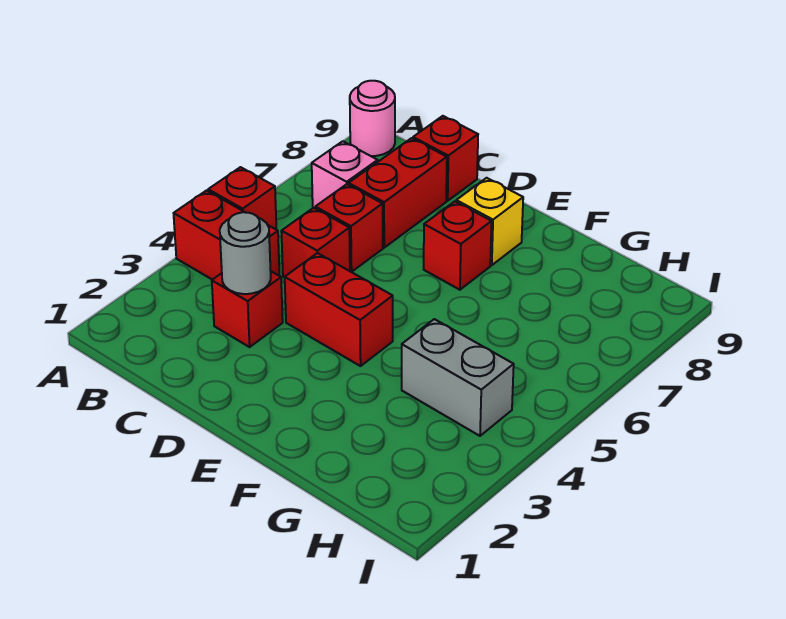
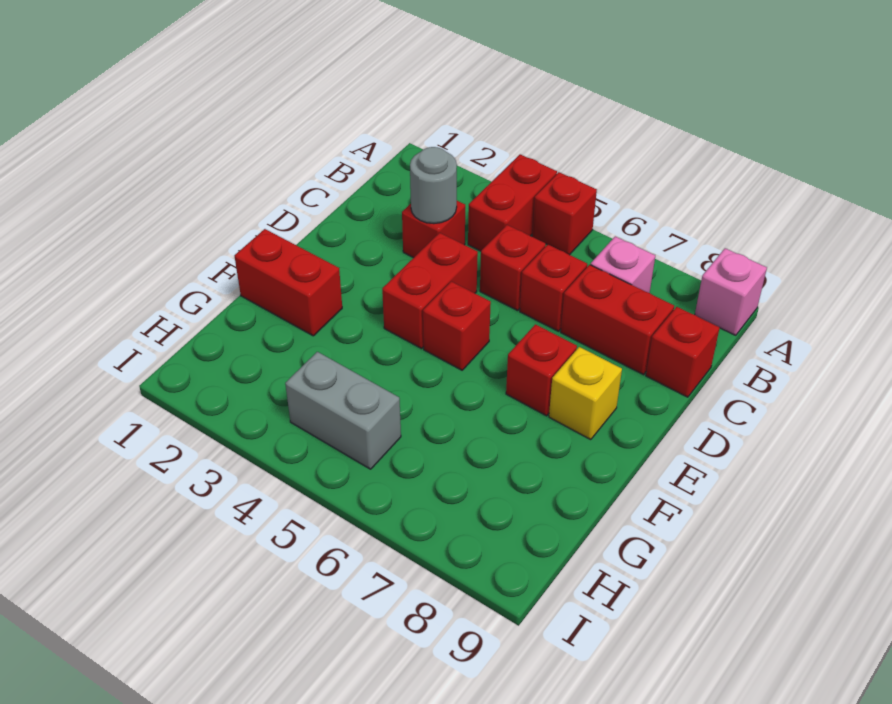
pink 1x1 round brick [350,81,395,156] -> pink 1x1 brick [695,248,767,335]
none -> red 1x1 brick [423,281,491,370]
none -> red 1x2 brick [235,229,342,336]
grey 1x2 brick [402,319,514,436] -> grey 1x2 brick turned to [285,352,401,469]

